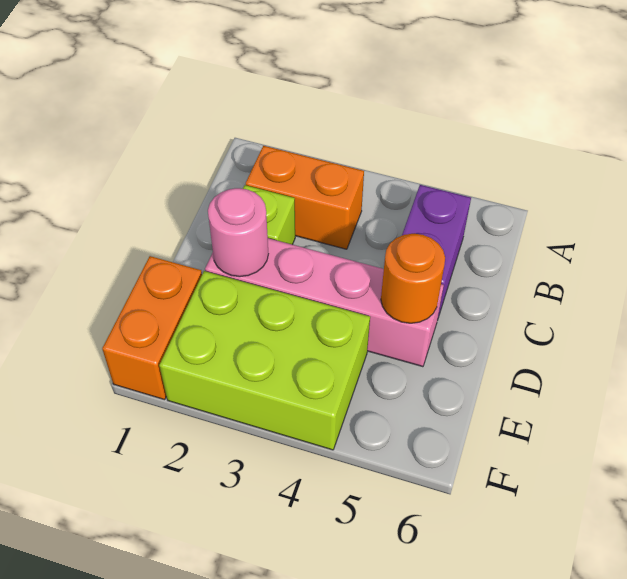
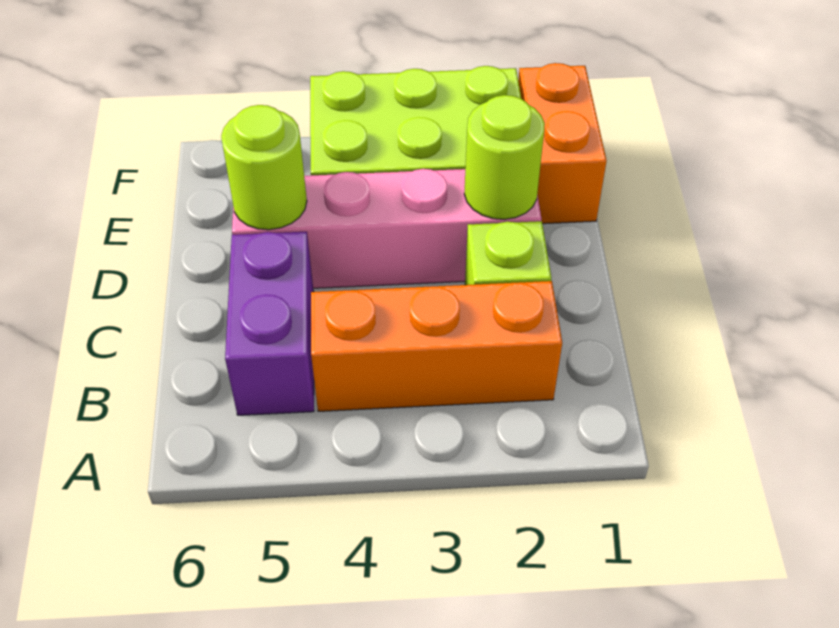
orange 1x2 brick [246,146,364,249] -> orange 1x3 brick [311,281,562,411]
pink 1x1 round brick [208,188,268,277] -> lime 1x1 round brick [464,95,545,219]
orange 1x1 round brick [381,234,445,323] -> lime 1x1 round brick [221,105,307,230]

